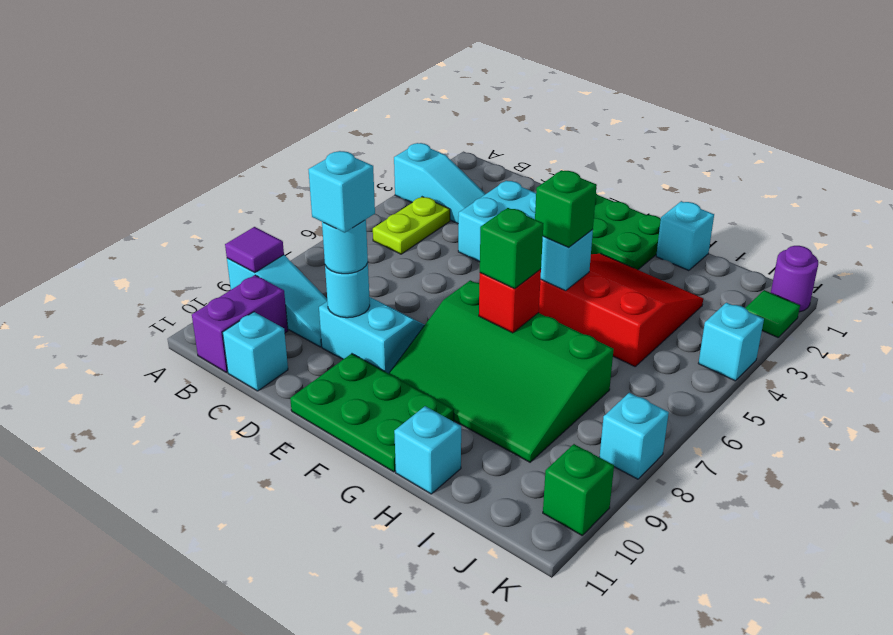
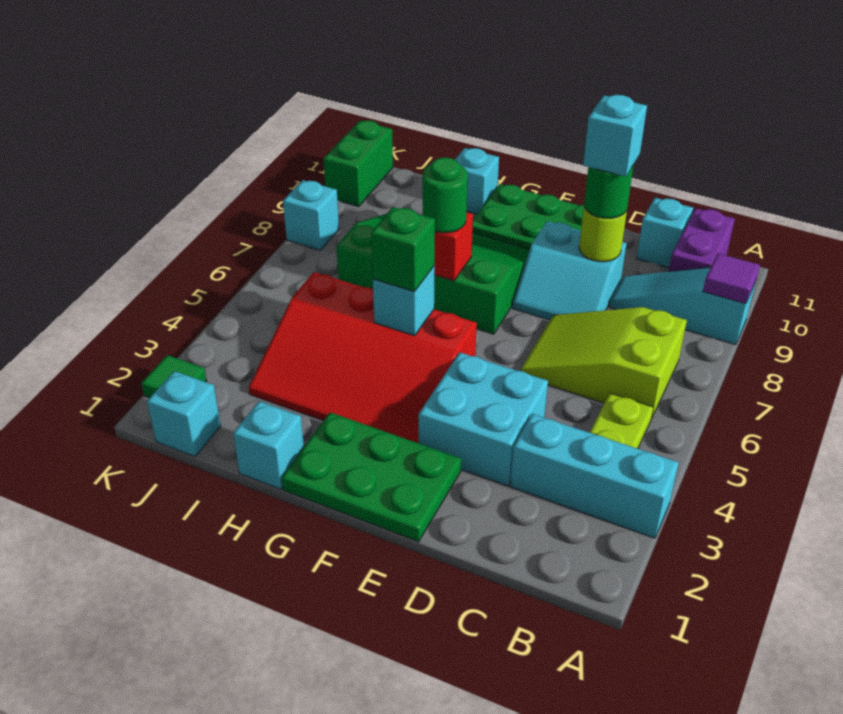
cyan 1x3 slope [394,143,485,223] -> cyan 1x3 brick [510,414,679,538]
none -> lime 2x3 slope [521,307,687,417]
cyan 1x1 round brick [325,263,370,318] -> lime 1x1 round brick [579,206,627,262]
cyan 1x1 round brick [322,220,368,274] -> green 1x1 round brick [584,165,634,218]
red 3x3 slope [539,254,703,366] -> red 3x4 slope [248,272,477,443]
green 1x1 brick [480,208,543,289] -> green 1x1 round brick [423,158,468,233]
purple 1x1 round brick [771,246,818,312] -> none
cyan 1x1 brick [698,302,764,381] -> cyan 1x1 brick moved to [147,371,221,457]
green 1x1 brick [543,444,614,535] -> green 1x2 brick [323,120,393,207]

